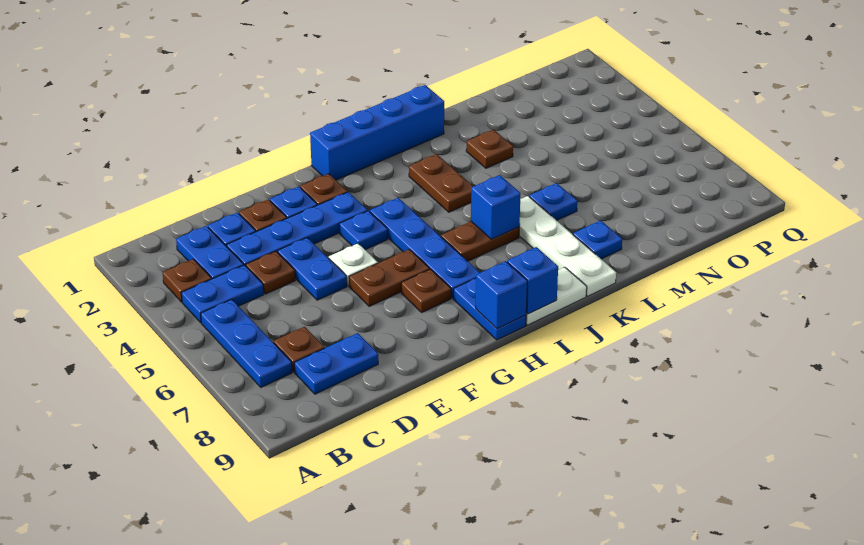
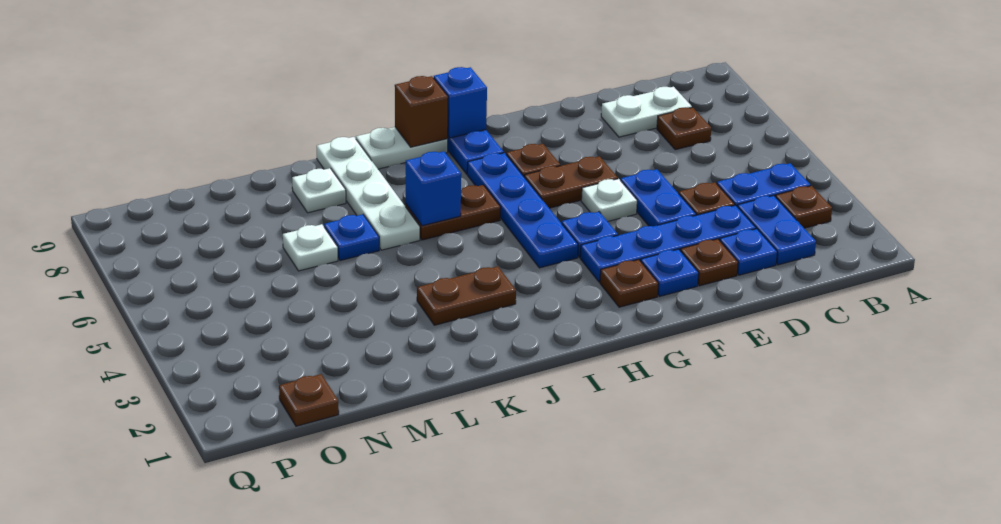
blue 1x3 plate [201,299,292,387] -> none
blue 1x2 plate [294,333,378,394] -> white 1x2 plate [601,87,692,137]
blue 1x4 brick [310,85,444,180] -> none
blue 1x1 brick [507,247,558,314] -> brown 1x1 brick [395,76,448,147]
brown 1x2 plate [409,154,473,212] -> brown 1x2 plate turned to [417,266,516,325]
brown 1x1 plate [466,129,513,168] -> brown 1x1 plate moved to [279,374,339,426]
blue 1x1 plate [573,220,622,259] -> white 1x1 plate [292,168,346,213]
none -> white 1x1 plate [283,224,338,271]

